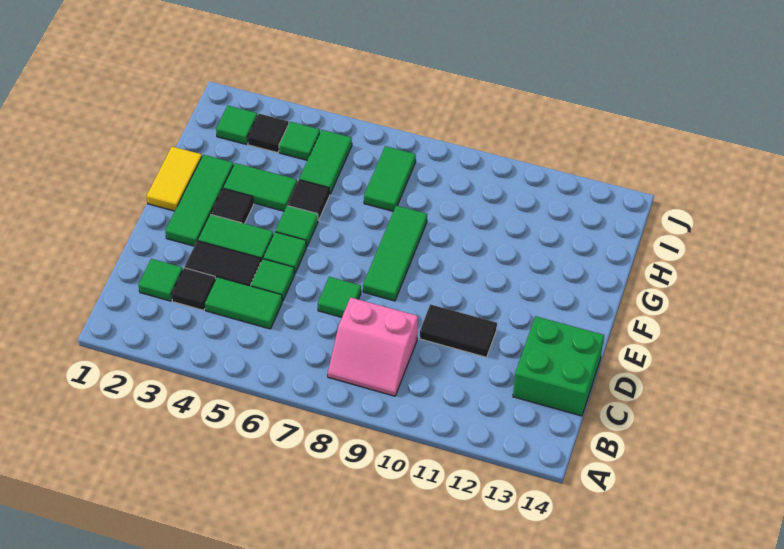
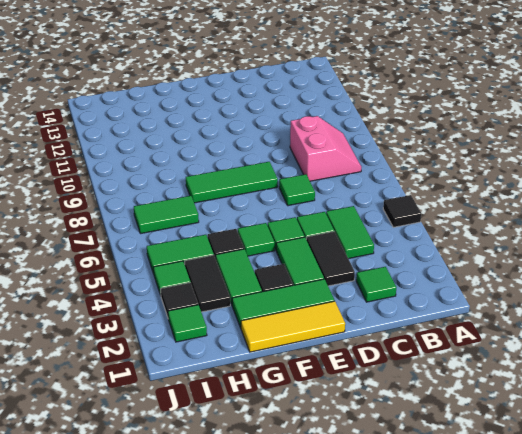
black 1x1 tile [171,268,216,310] -> black 1x1 tile moved to [383,195,421,227]
green 2x2 brick [513,316,604,416] -> none
black 1x2 tile [420,304,497,357] -> black 1x2 tile moved to [185,255,230,312]
yellow 1x2 tile [146,146,202,211] -> yellow 1x3 tile [241,301,345,352]

